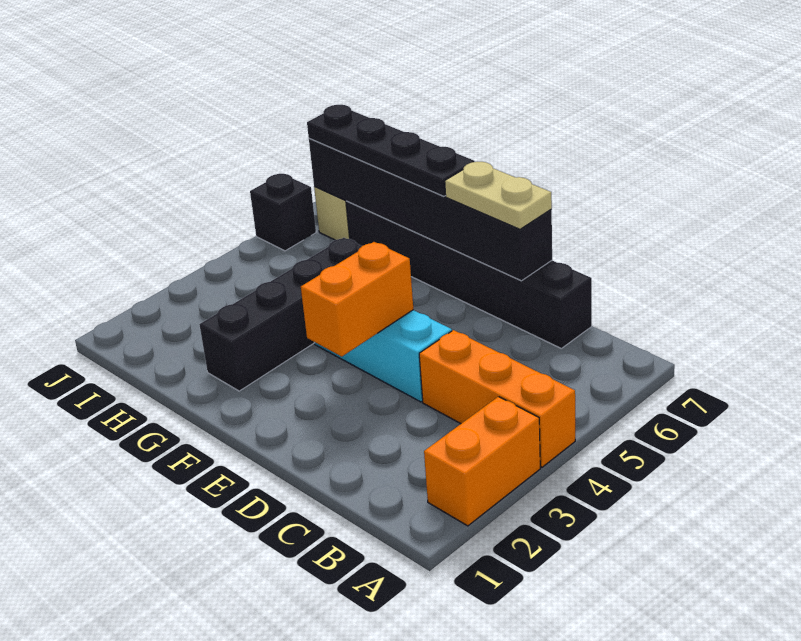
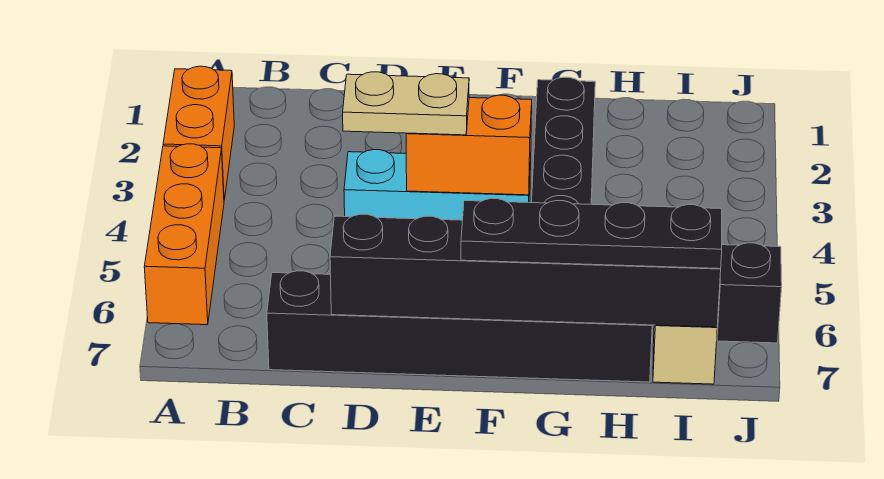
orange 1x3 brick [419,330,575,467] -> orange 1x3 brick turned to [144,144,224,325]
tan 1x2 plate [445,162,552,229] -> tan 1x2 plate moved to [343,72,469,135]
orange 1x2 brick [301,242,413,356] -> orange 1x2 brick turned to [406,95,532,195]

